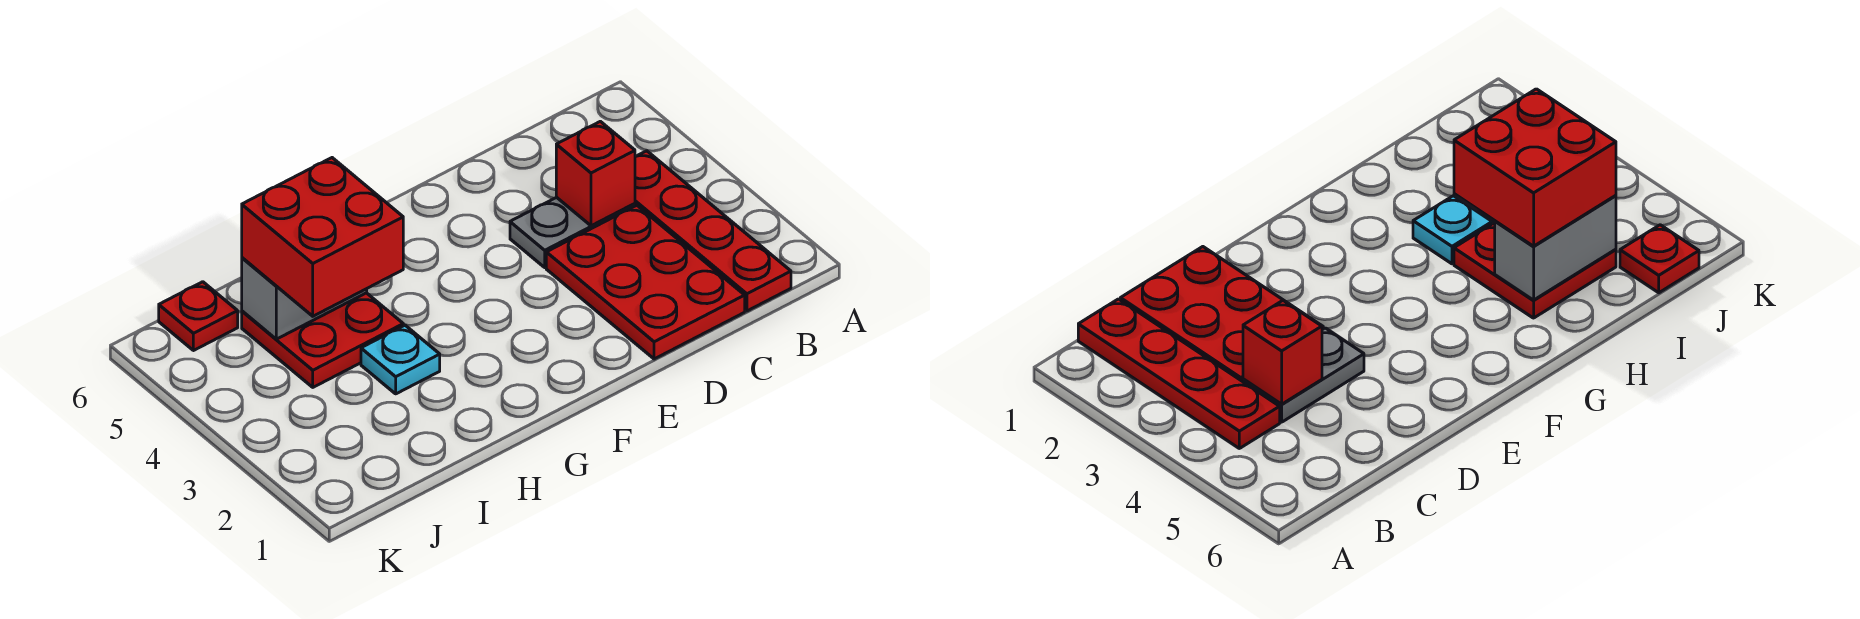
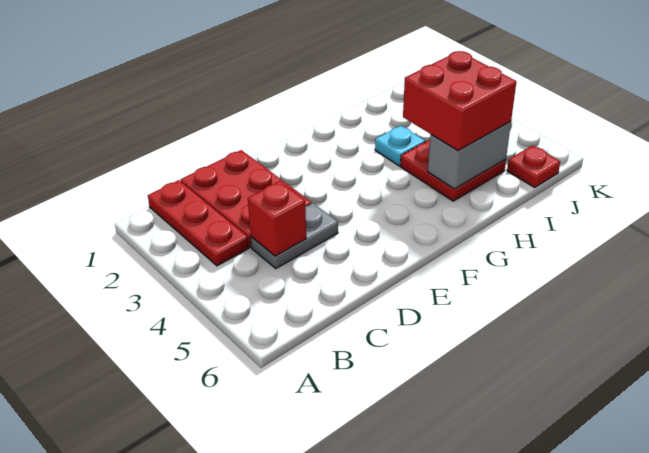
red 1x4 plate [635,151,791,311] -> red 1x3 plate [148,180,249,266]

